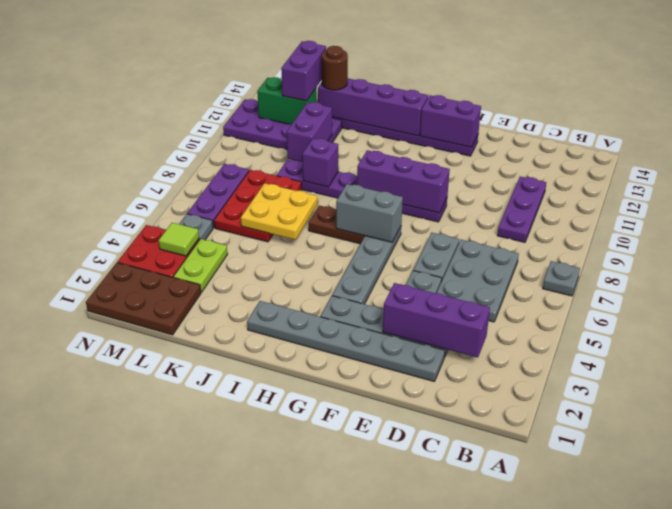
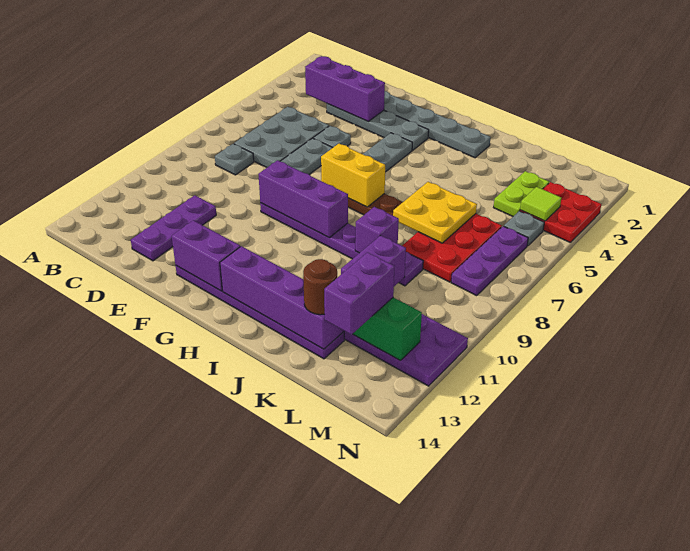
grey 1x1 plate [543,261,580,296] -> grey 1x1 plate moved to [215,144,254,175]
purple 1x3 plate [497,176,546,242] -> purple 1x3 plate moved to [131,195,216,261]
grey 1x2 brick [336,184,403,242] -> yellow 1x2 brick [321,143,385,207]
brown 2x3 plate [86,263,201,335] -> none

